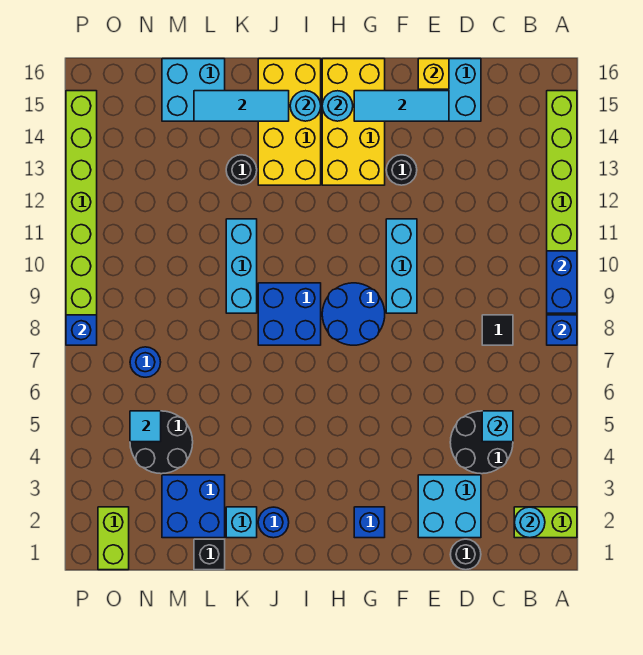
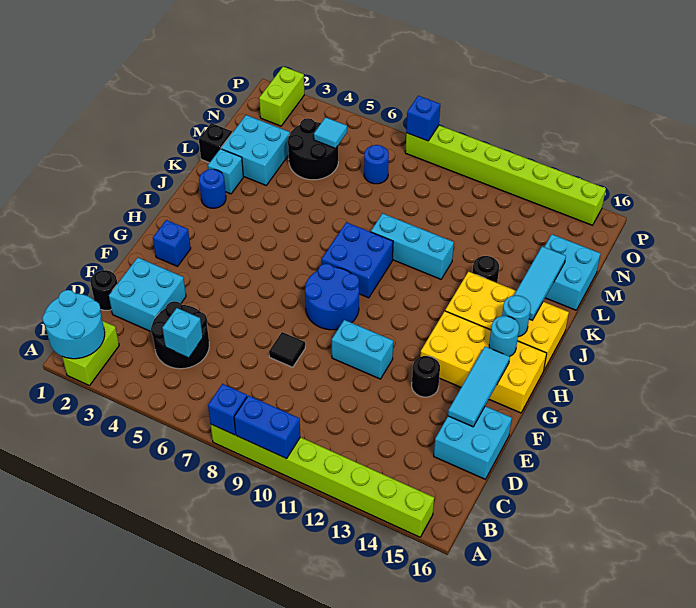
cyan 1x1 round brick [515,507,545,538] -> cyan 2x2 round brick [42,290,105,359]
black 1x1 tile [482,315,513,345] -> black 1x1 tile moved to [269,332,305,367]
yellow 1x1 brick [418,59,449,89] -> none
cyan 1x3 brick [386,219,417,313] -> cyan 1x2 brick [332,320,393,379]
blue 2x2 brick [162,475,225,538] -> cyan 2x2 brick [221,115,290,185]
lime 1x2 brick [98,507,129,570] -> lime 1x2 brick turned to [259,67,304,126]

